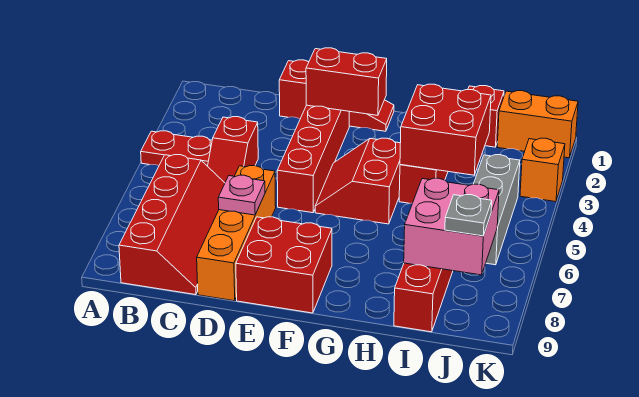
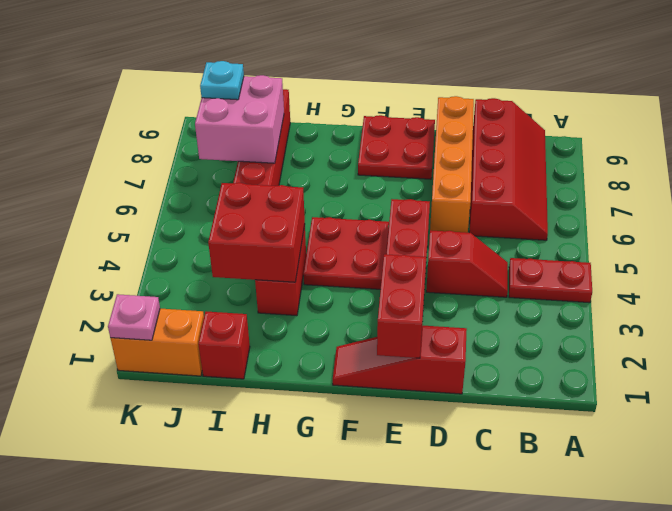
red 2x4 slope [119,155,225,295] -> red 2x4 slope turned to [469,98,548,240]
red 1x2 slope [208,117,258,183] -> red 1x2 slope turned to [426,230,508,297]
pink 1x1 plate [218,175,265,215] -> pink 1x1 plate moved to [108,294,160,340]
red 1x2 brick [306,48,387,115] -> red 1x2 brick turned to [377,254,426,358]
red 2x2 brick [236,217,332,313] -> red 2x2 plate [358,115,435,179]
red 2x2 slope [315,138,400,224] -> red 2x2 plate [303,217,389,289]
grey 1x3 brick [474,155,520,265] -> none
grey 1x1 plate [445,195,492,236] -> cyan 1x1 plate [200,61,244,100]
orange 1x1 brick [520,138,565,202] -> none

